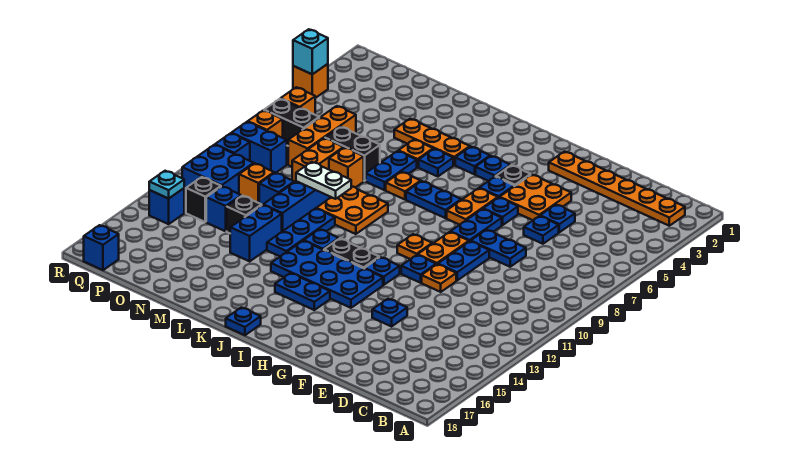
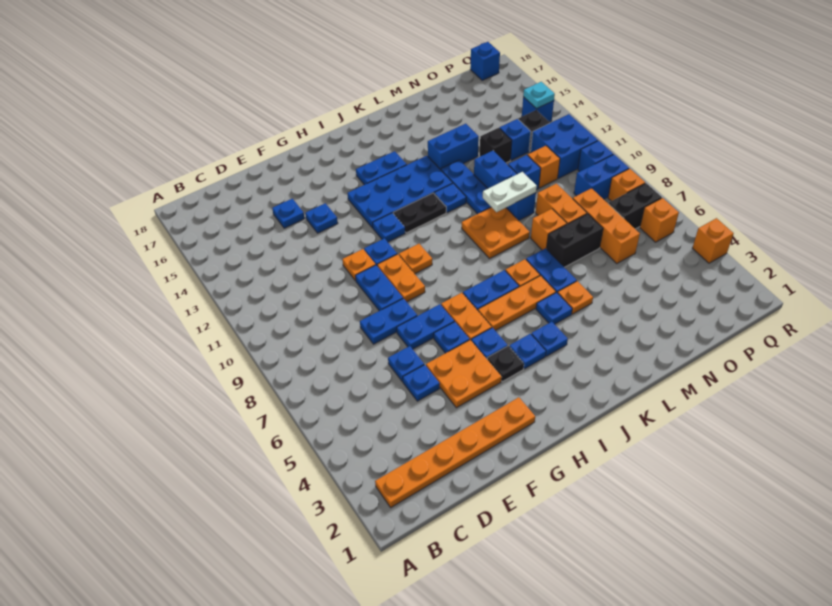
blue 1x2 plate [450,209,502,241] -> blue 1x2 plate turned to [397,304,454,349]
blue 1x1 plate [226,307,261,335] -> blue 1x1 plate moved to [272,199,305,228]
orange 1x3 plate [394,119,470,165] -> orange 1x3 plate moved to [478,276,556,331]
blue 1x2 brick [230,205,282,261] -> blue 1x2 brick turned to [428,124,479,170]
cyan 1x1 brick [293,29,328,74] -> none

